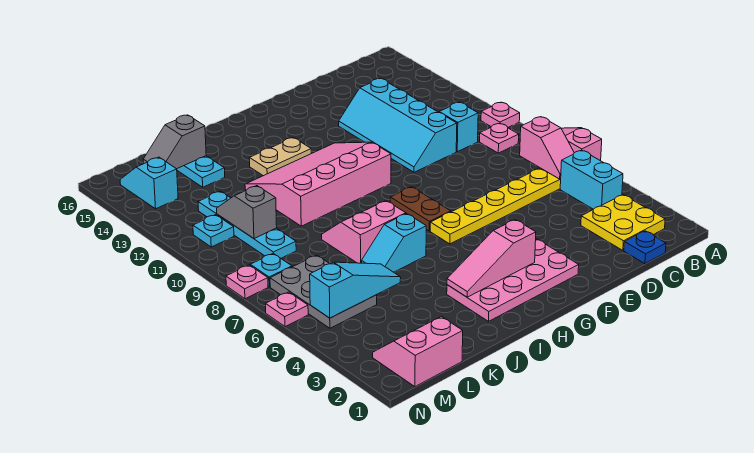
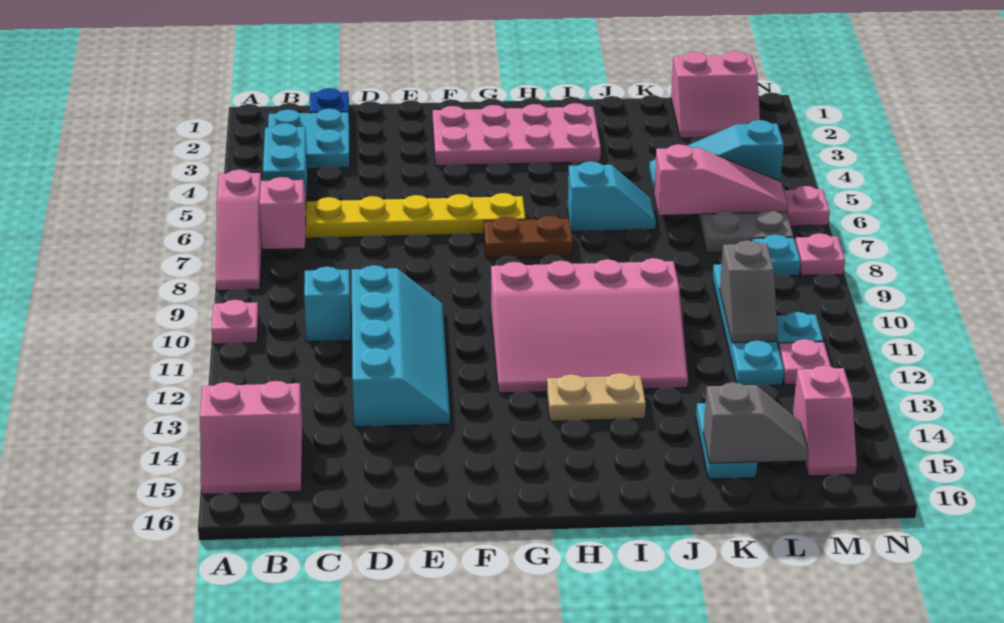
yellow 2x2 plate [581,195,665,250] -> cyan 2x2 plate [268,109,350,169]
pink 1x1 plate [480,124,519,153] -> pink 1x1 plate moved to [779,339,831,385]
pink 1x3 slope [447,219,536,297] -> pink 1x3 slope moved to [654,144,787,215]
brown 1x2 plate [390,187,451,231] -> brown 1x2 plate turned to [484,216,573,258]
pink 2x2 slope [322,201,406,263] -> pink 2x2 slope moved to [200,381,303,494]
cyan 1x2 slope [120,157,178,209] -> pink 1x2 slope [793,366,857,476]

